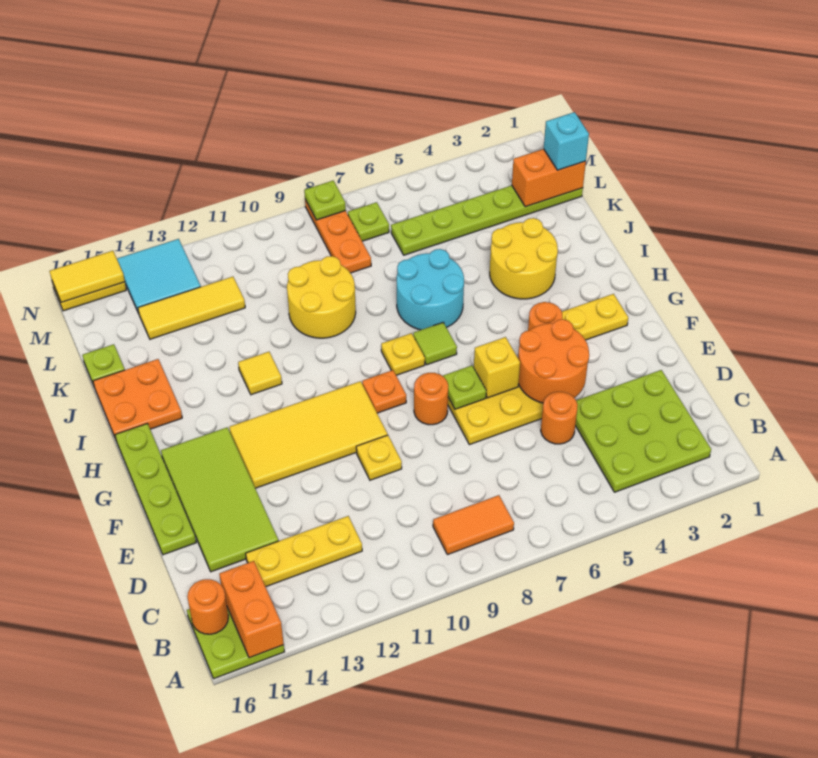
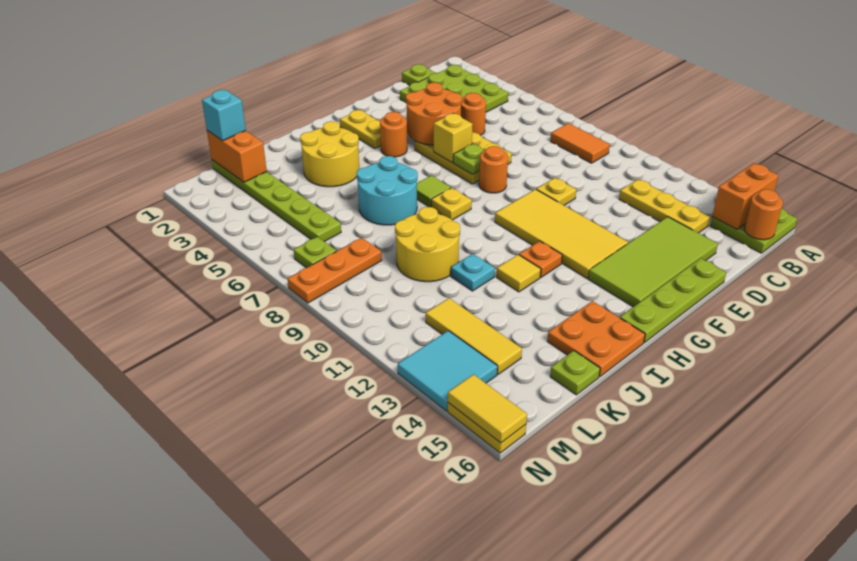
orange 1x1 plate [362,370,406,413] -> orange 1x1 plate moved to [519,241,562,277]
none -> cyan 1x1 plate [451,254,495,291]
lime 1x1 plate [304,181,346,220] -> lime 1x1 plate moved to [402,64,435,85]

